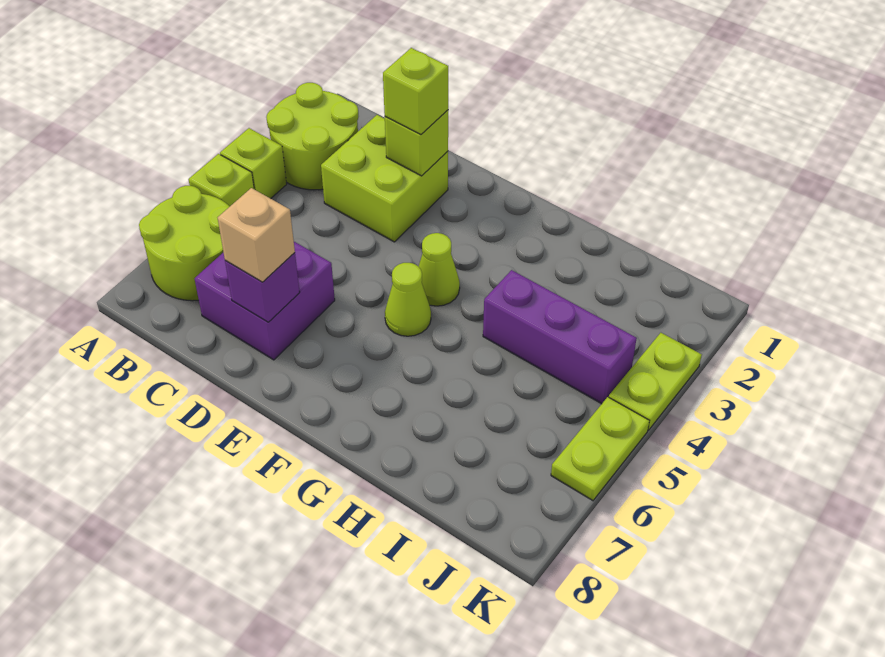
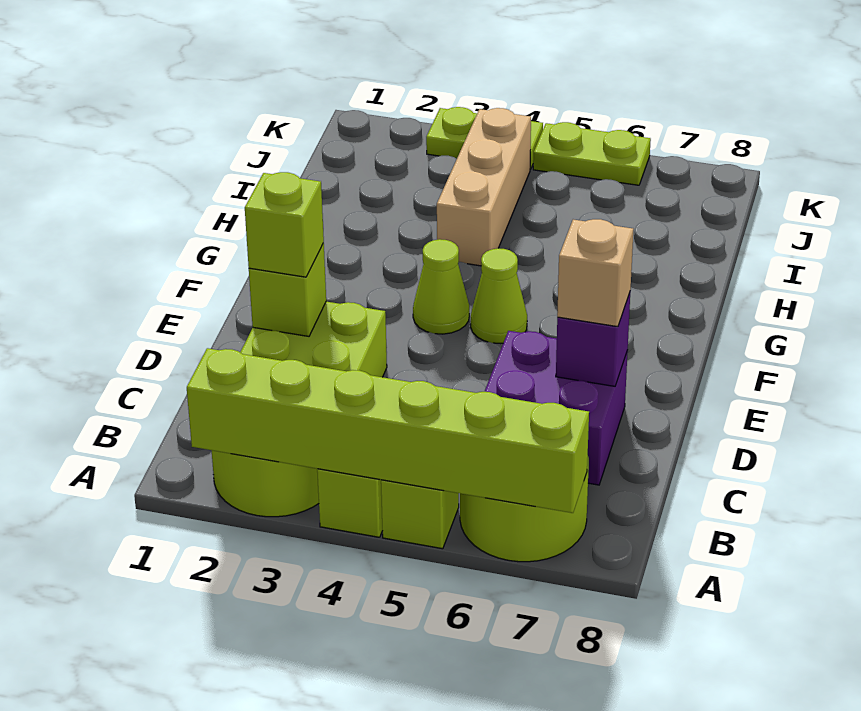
none -> lime 1x6 brick [187,348,589,513]
purple 1x3 brick [483,270,637,404] -> tan 1x3 brick [437,108,531,266]

